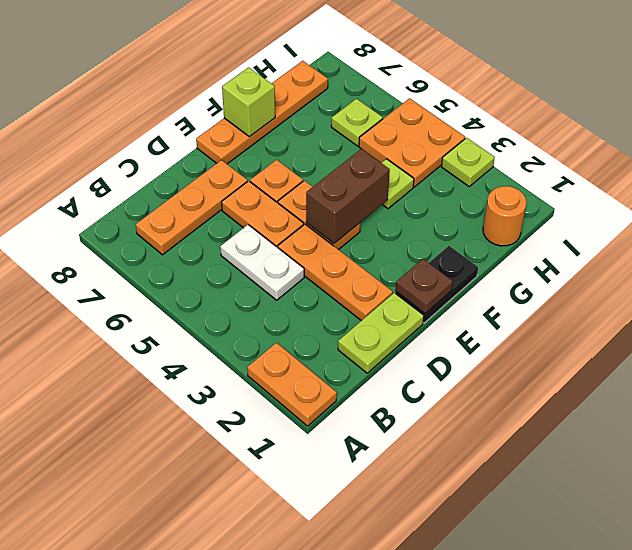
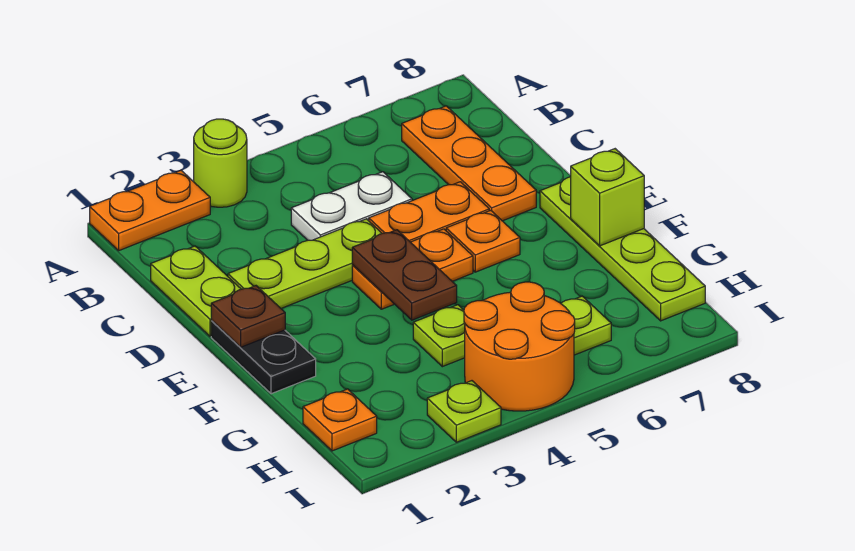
none -> lime 1x1 round brick [193,119,247,207]
orange 1x3 plate [278,224,393,321] -> lime 1x3 plate [228,219,382,308]
brown 1x2 brick [306,149,390,244] -> brown 1x2 plate [352,230,457,320]
orange 1x4 plate [196,61,328,164] -> lime 1x4 plate [540,177,705,321]
orange 1x1 round brick [483,186,526,246] -> orange 1x1 plate [303,389,377,451]
orange 2x2 plate [359,98,465,187] -> orange 2x2 round brick [464,282,575,411]

